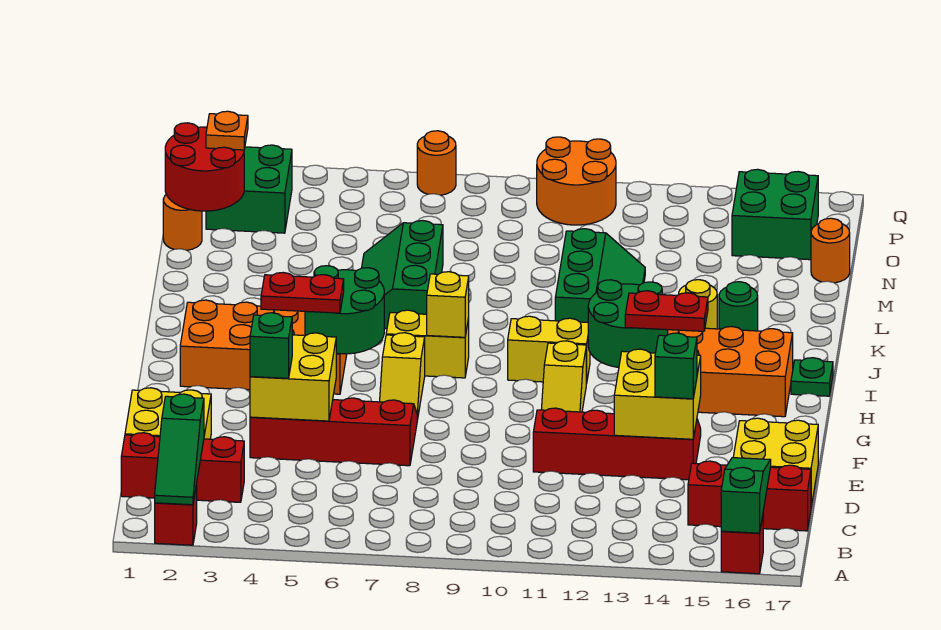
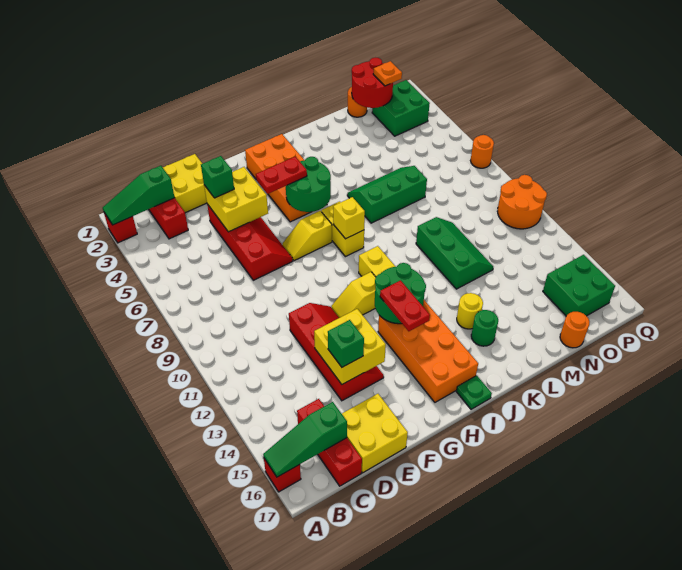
green 1x3 slope [721,458,771,533] -> green 1x3 slope turned to [263,402,347,477]
red 1x2 plate [261,273,344,313] -> red 1x2 plate turned to [256,157,307,194]
green 2x3 slope [555,229,645,322] -> green 2x3 slope turned to [416,217,493,289]

